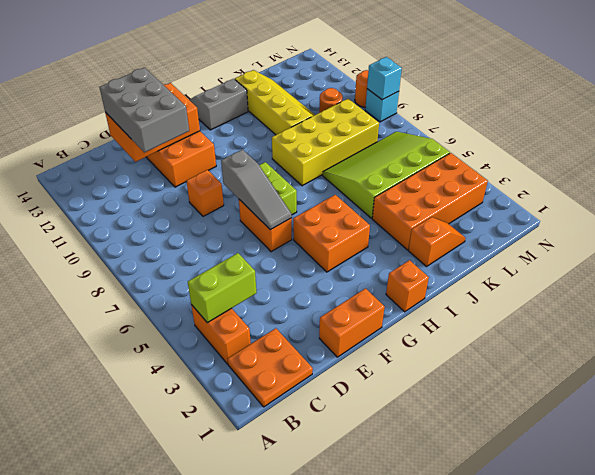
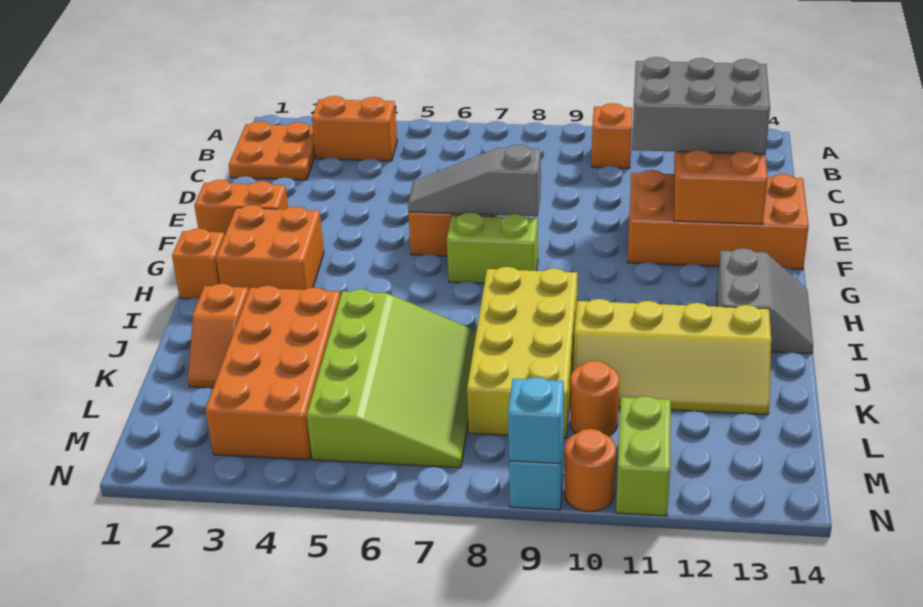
lime 1x2 brick [188,253,256,323] -> lime 1x2 brick moved to [616,396,671,516]
orange 1x2 brick [319,288,385,357] -> orange 1x2 brick turned to [194,180,288,236]
orange 1x1 brick [186,170,224,216] -> orange 1x1 brick moved to [592,103,632,168]
orange 2x2 brick [293,195,370,272] -> orange 2x2 brick moved to [216,205,324,291]

